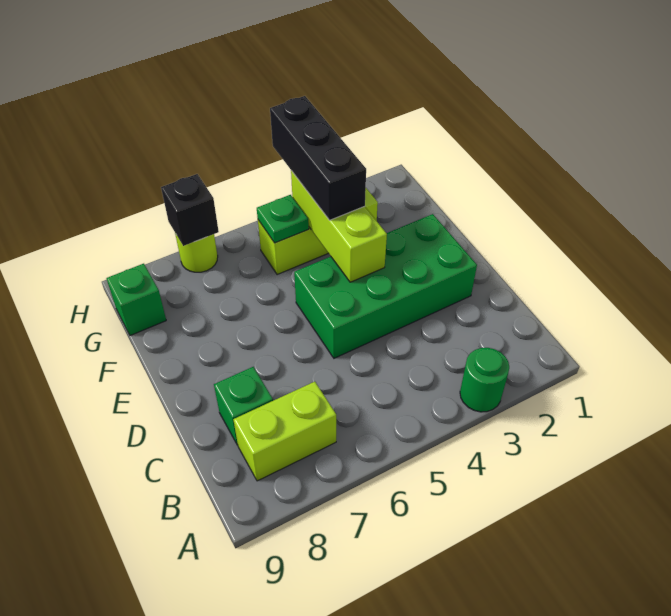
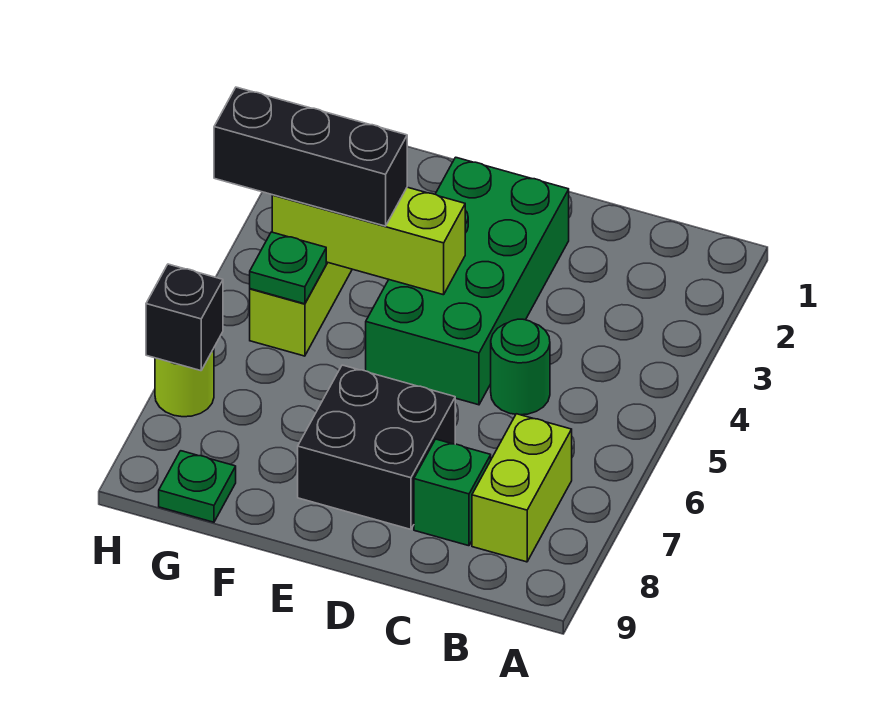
green 1x1 round brick [460,348,509,412] -> green 1x1 round brick moved to [491,319,550,415]
none -> black 2x2 brick [298,365,455,529]
green 1x1 brick [106,264,166,336] -> green 1x1 plate [159,451,236,522]

